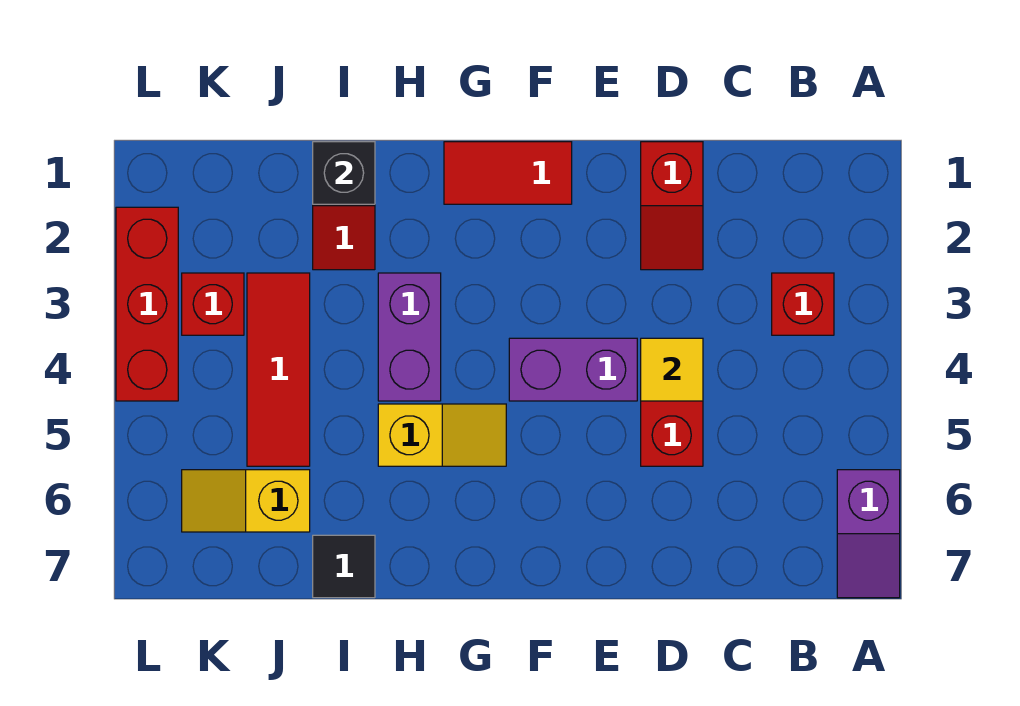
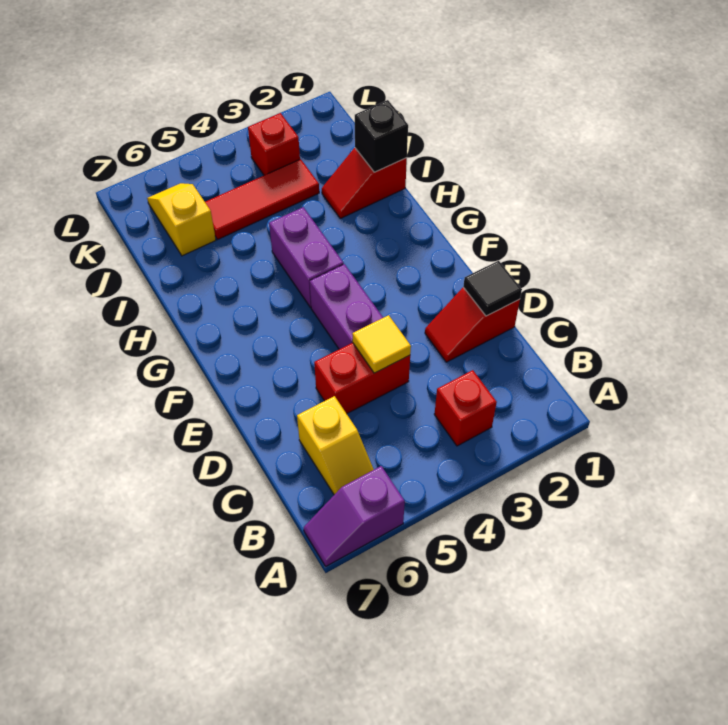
red 1x2 tile [444,142,572,204] -> none
yellow 1x2 slope [378,404,506,466] -> yellow 1x2 slope moved to [297,396,374,495]
purple 1x2 brick [378,273,441,401] -> purple 1x2 brick turned to [269,207,344,308]
black 1x1 tile [313,535,375,598] -> black 1x1 tile moved to [463,261,522,316]
red 1x3 brick [116,207,178,401] -> none

